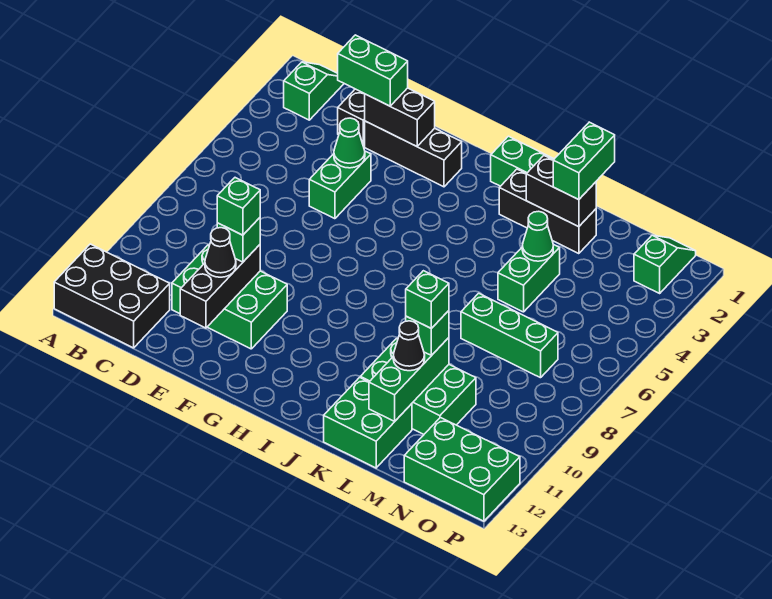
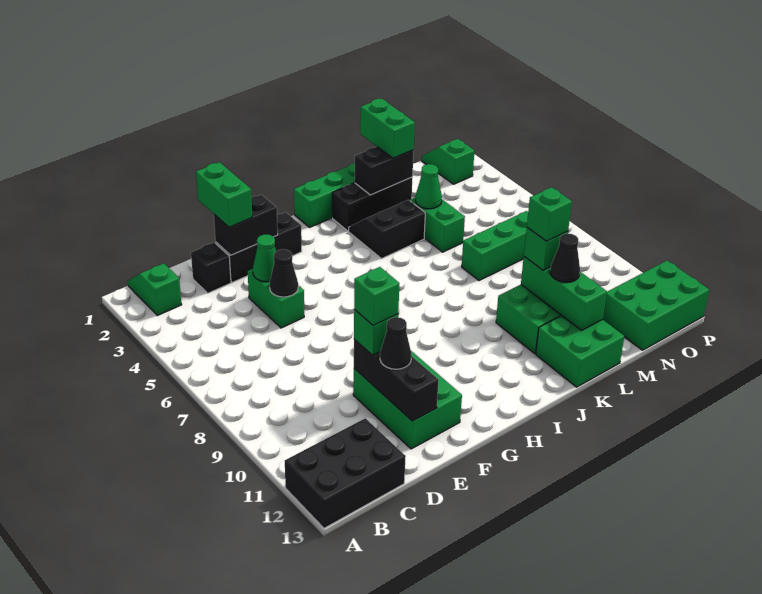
green 1x2 brick [338,35,408,106] -> green 1x2 brick turned to [196,162,252,227]
green 2x3 brick [172,245,287,349] -> green 2x3 brick turned to [353,351,462,449]
none -> black 1x1 cone [270,249,298,297]
none -> black 2x2 slope [349,200,425,259]

